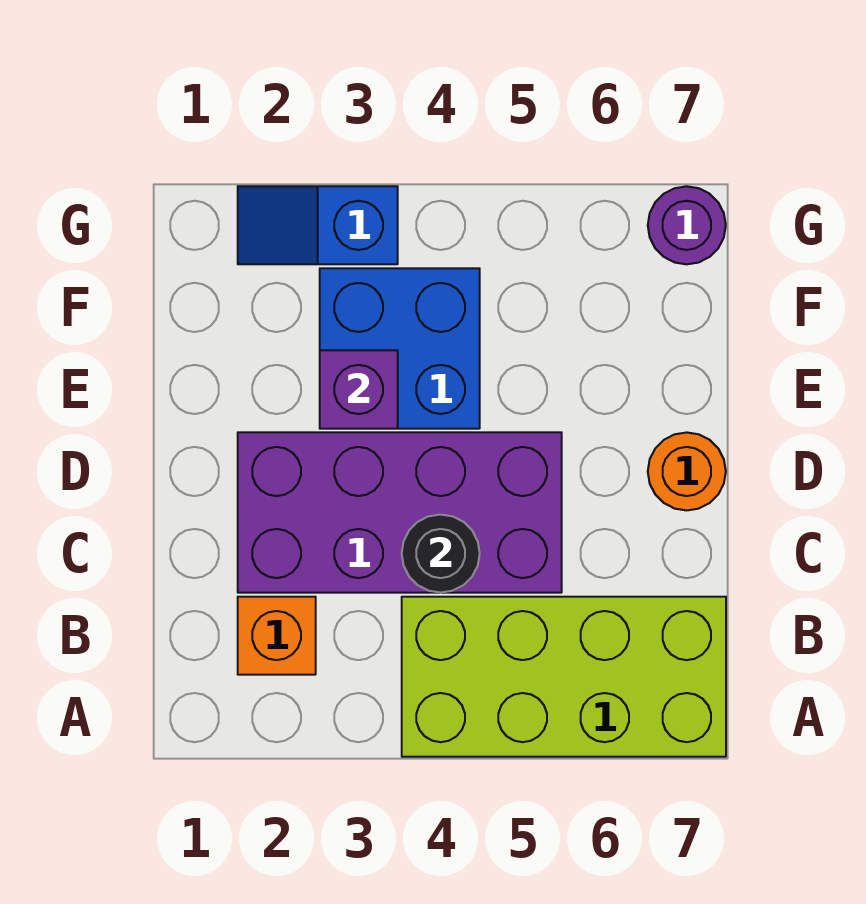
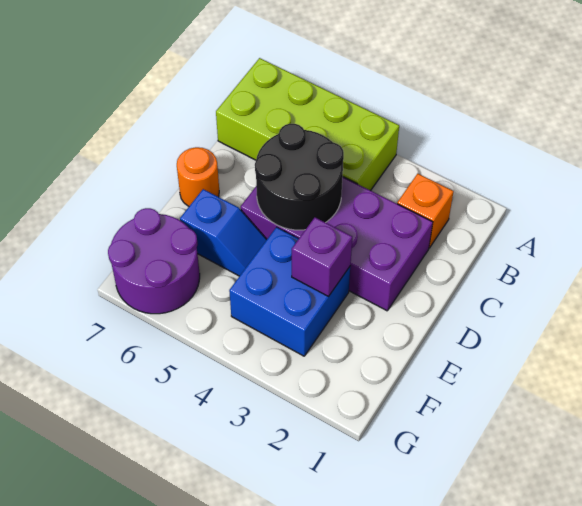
black 1x1 round brick [402,515,480,593] -> black 2x2 round brick [255,124,344,230]
blue 1x2 slope [238,186,398,264] -> blue 1x2 slope moved to [180,189,267,276]
purple 1x1 round brick [648,186,726,264] -> purple 2x2 round brick [108,208,200,314]

